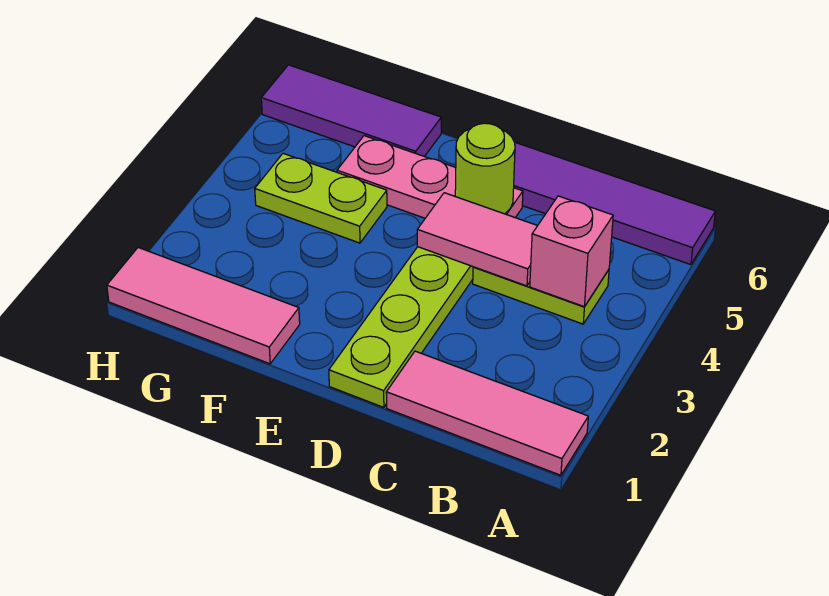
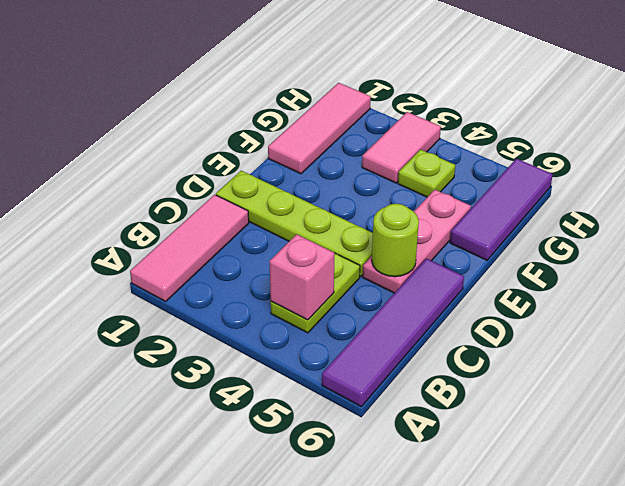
pink 1x2 tile [417,193,537,286] -> pink 1x2 tile moved to [362,112,441,183]
lime 1x2 plate [255,153,387,243] -> lime 1x1 plate [398,150,455,197]

